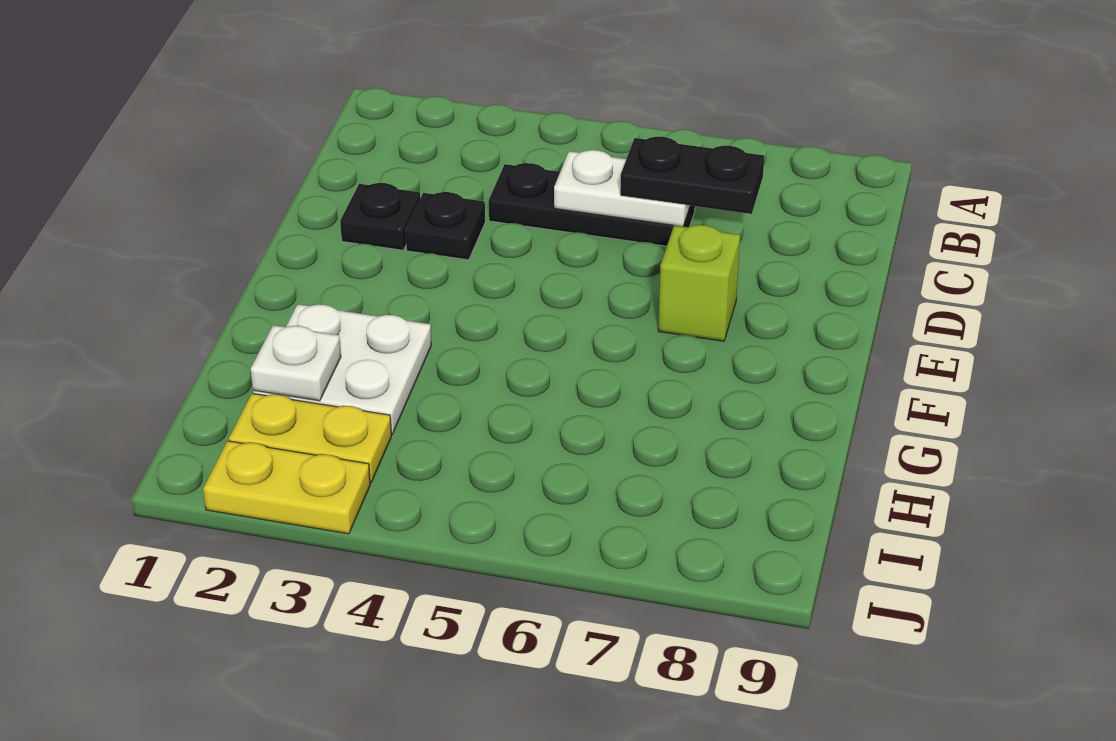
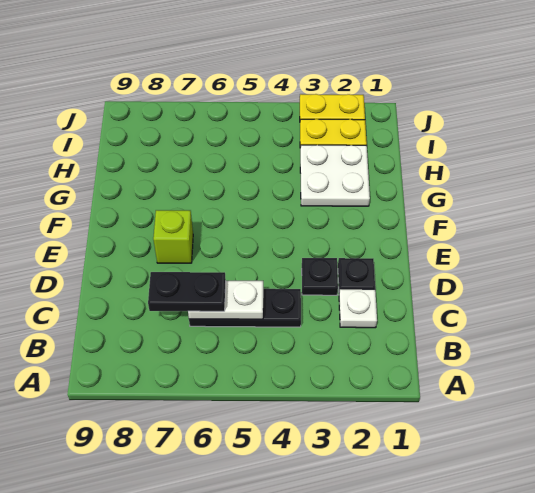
white 1x1 plate [251,325,341,401] -> white 1x1 plate moved to [339,289,377,328]

